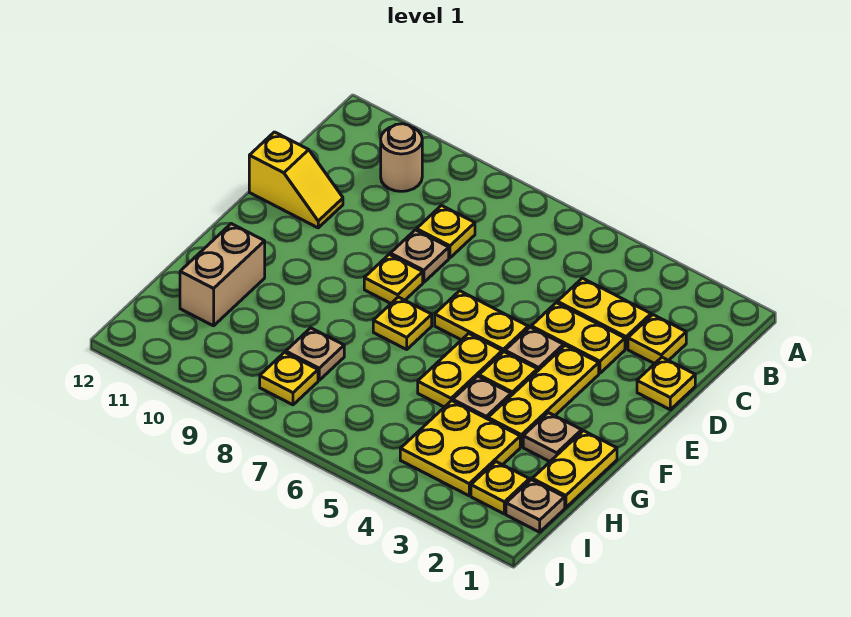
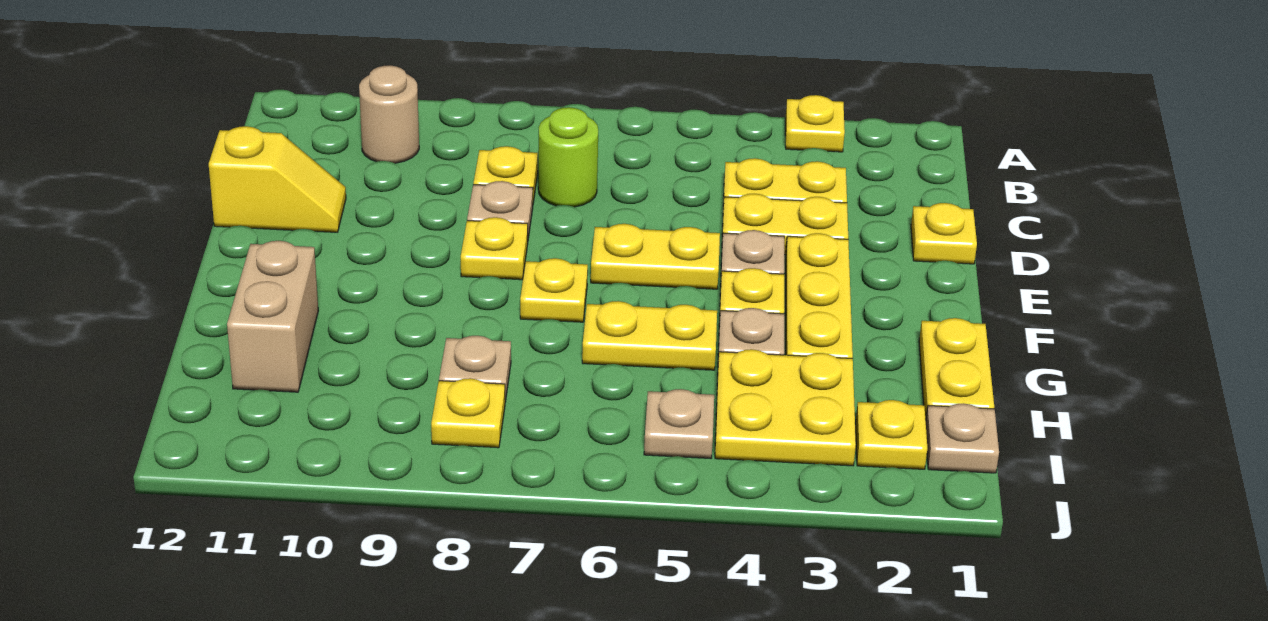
yellow 1x1 plate [628,315,686,364] -> yellow 1x1 plate moved to [785,95,845,152]
none -> lime 1x1 round brick [538,107,598,207]
yellow 1x2 plate [418,333,502,407] -> yellow 1x2 plate turned to [582,301,717,370]
tan 1x1 plate [523,413,582,461] -> tan 1x1 plate moved to [644,389,714,458]

